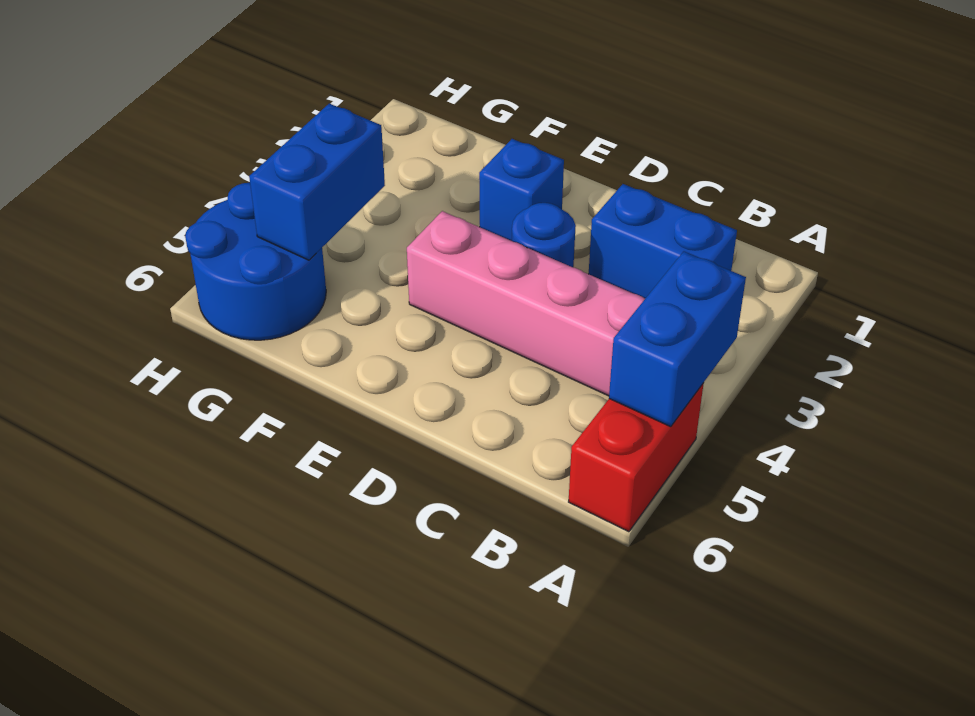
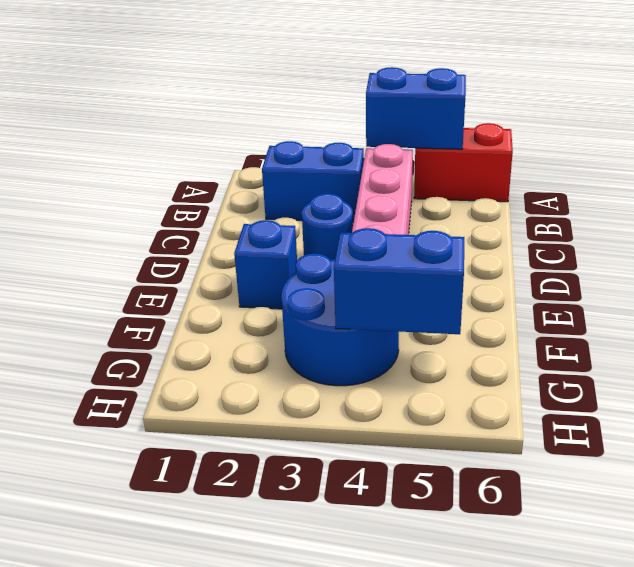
blue 1x2 brick [589,184,737,299] -> blue 1x2 brick turned to [262,141,364,222]
blue 2x2 round brick [185,183,326,340] -> blue 2x2 round brick moved to [281,254,399,386]

